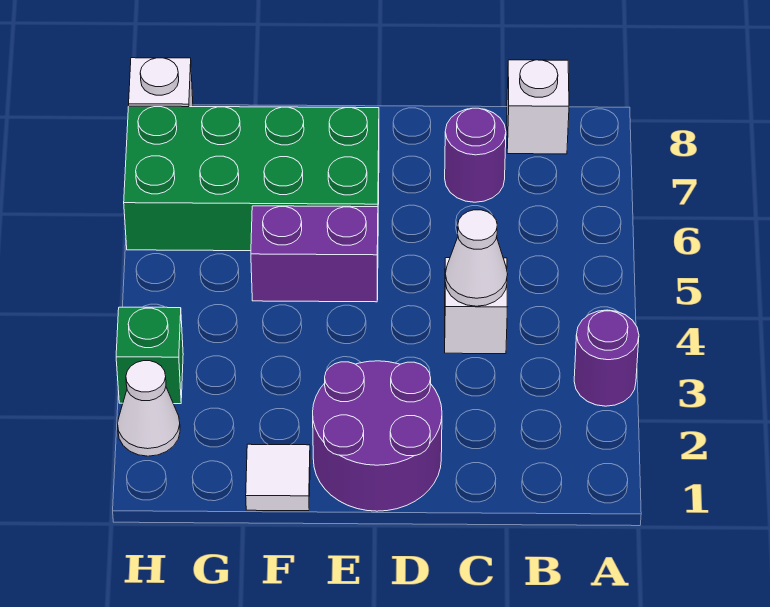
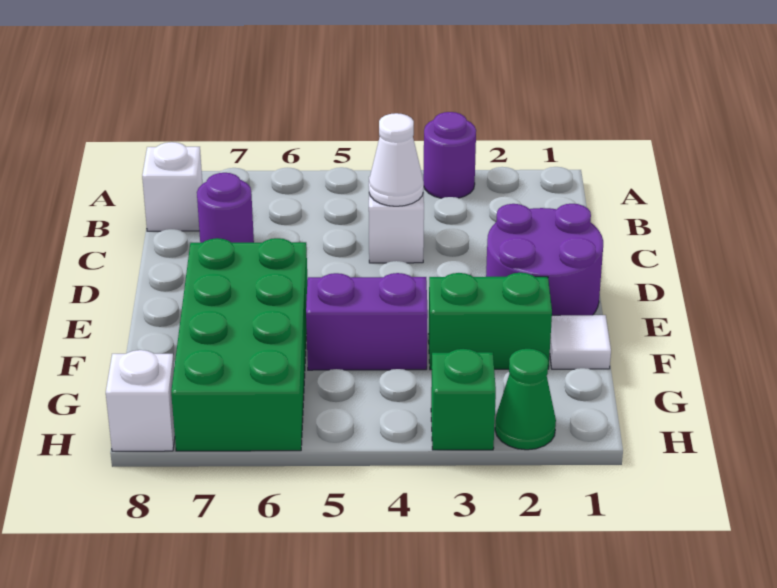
purple 1x2 brick [251,206,378,302] -> purple 1x2 brick turned to [306,273,428,370]
none -> green 1x2 brick [429,273,552,370]
white 1x1 cone [118,361,180,456] -> green 1x1 cone [495,349,556,450]

